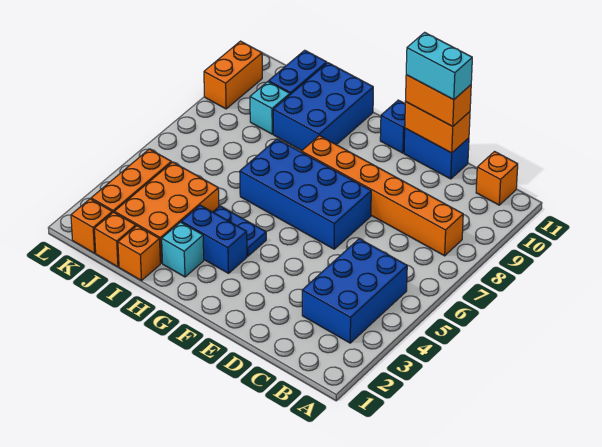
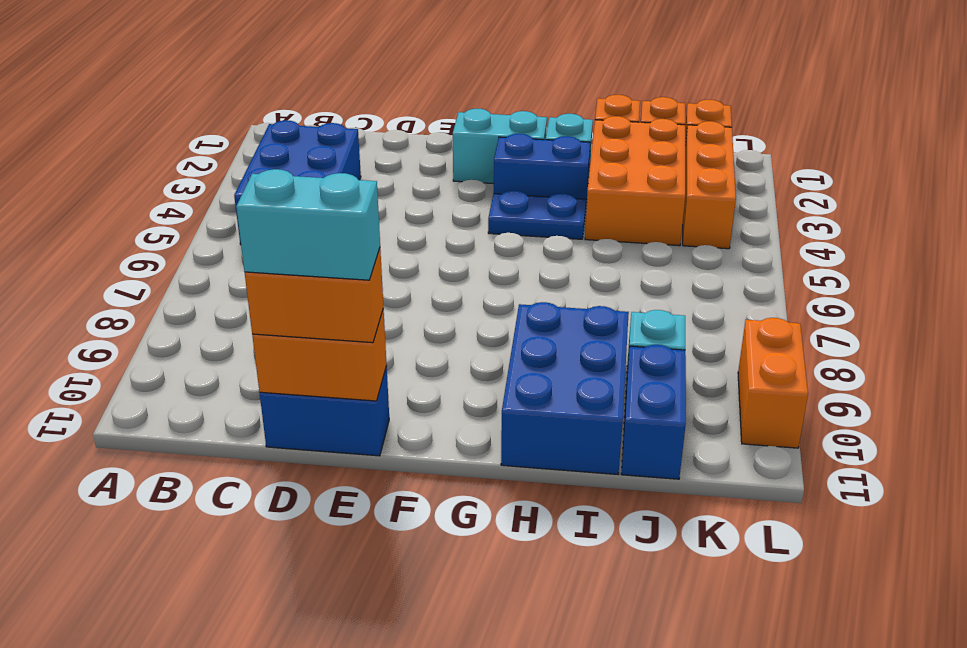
orange 1x6 brick [302,136,463,256] -> none
orange 1x1 brick [476,152,518,205] -> none
blue 2x4 brick [240,139,371,249] -> none
none -> cyan 1x2 brick [453,109,547,184]
blue 1x1 brick [380,100,405,153] -> none

